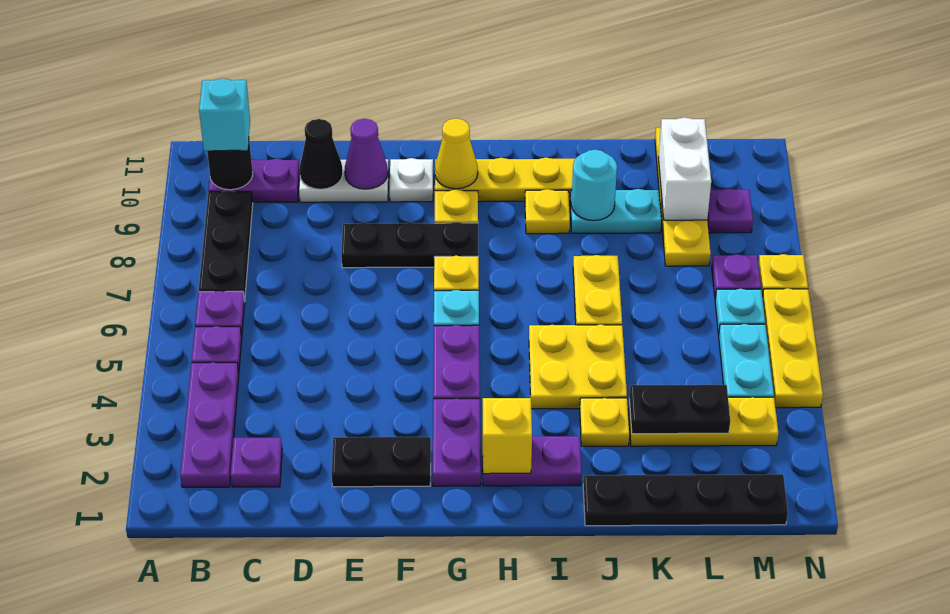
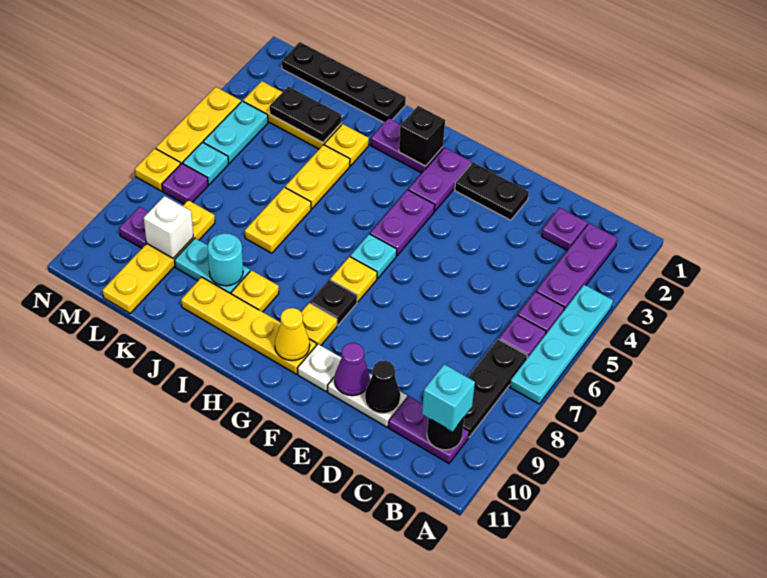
none -> cyan 1x4 plate [510,285,613,404]
black 1x3 plate [341,222,478,268] -> black 1x1 plate [310,280,357,326]
yellow 1x1 brick [483,398,532,474] -> black 1x1 brick [399,106,445,166]
yellow 2x2 plate [529,324,627,409] -> yellow 1x2 plate [285,145,350,209]
white 1x2 brick [658,117,711,220] -> white 1x1 brick [144,196,193,258]

